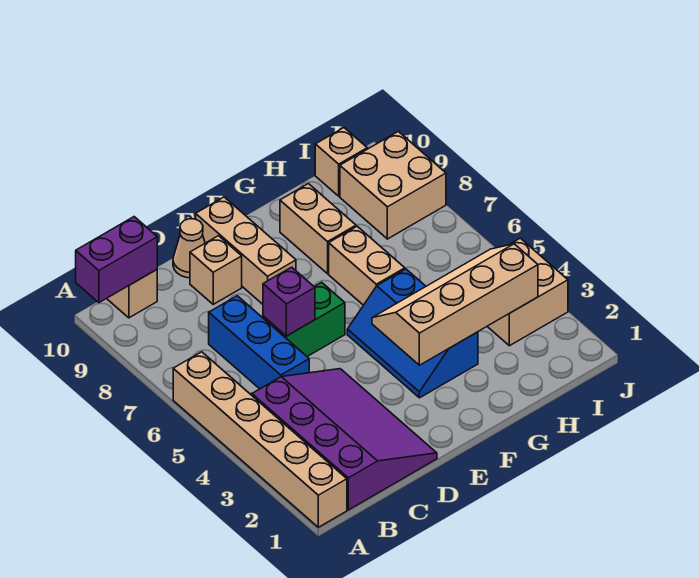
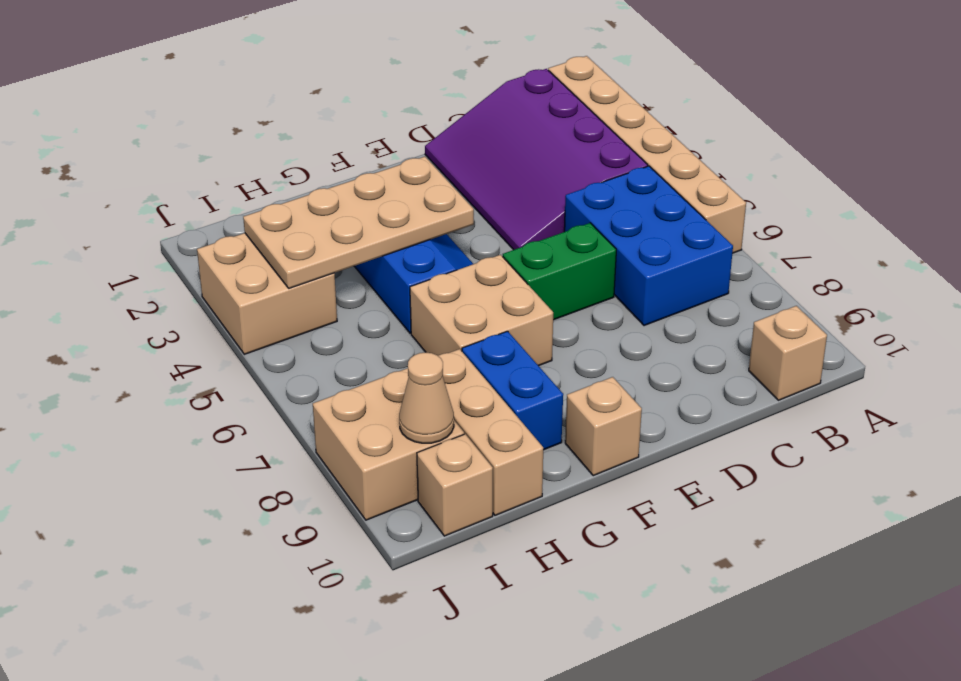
purple 1x2 brick [76,217,157,303] -> none
blue 1x3 brick [209,296,309,389] -> blue 2x3 brick [564,166,733,326]
purple 1x1 brick [263,267,315,336] -> none
tan 1x1 brick [190,236,242,304] -> tan 1x1 brick moved to [565,377,642,476]
tan 1x1 cone [173,219,205,278] -> tan 1x1 cone moved to [399,352,454,443]
tan 1x3 brick [196,197,296,304] -> tan 1x3 brick moved to [438,349,543,515]
tan 2x4 slope [372,244,538,365] -> tan 2x4 plate [243,157,474,288]
tan 1x2 brick [329,226,405,305] -> tan 2x2 brick [410,255,553,366]
tan 1x2 brick [280,184,356,274] -> blue 1x2 brick [462,331,563,450]

